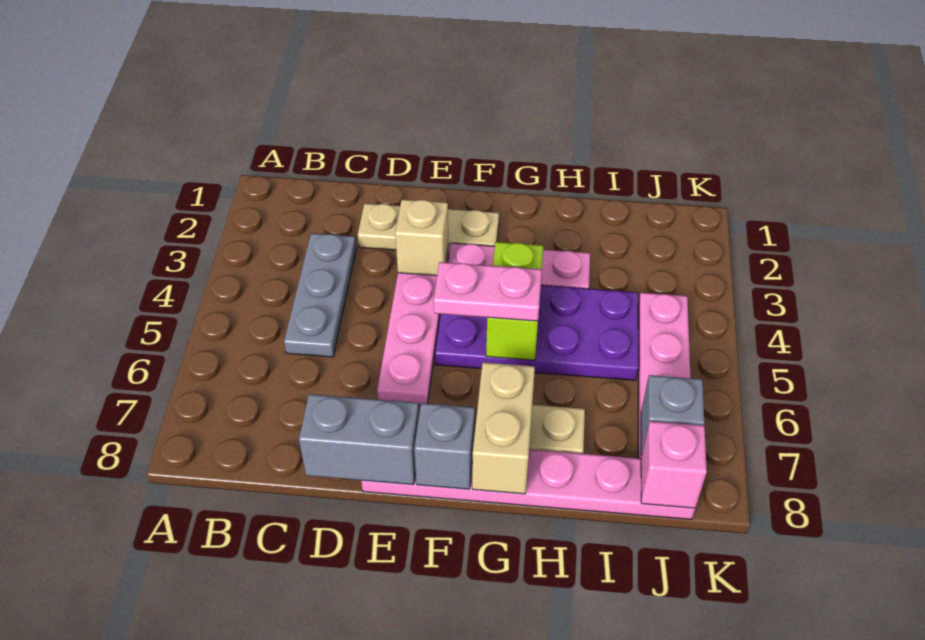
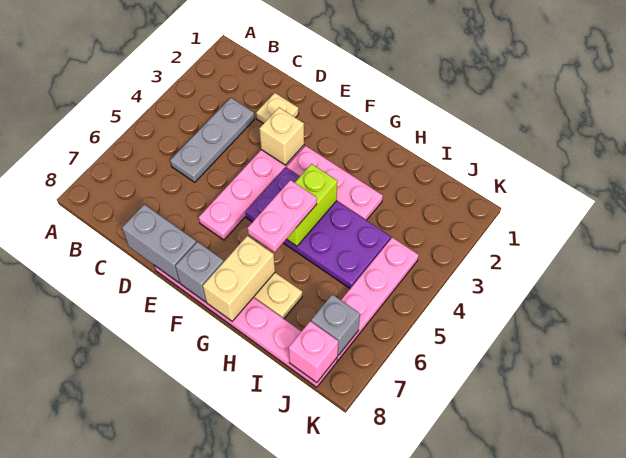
tan 1x3 plate [358,204,499,252] -> tan 1x1 plate [256,93,299,124]
pink 1x2 plate [434,262,542,321] -> pink 1x2 plate turned to [248,180,317,252]

